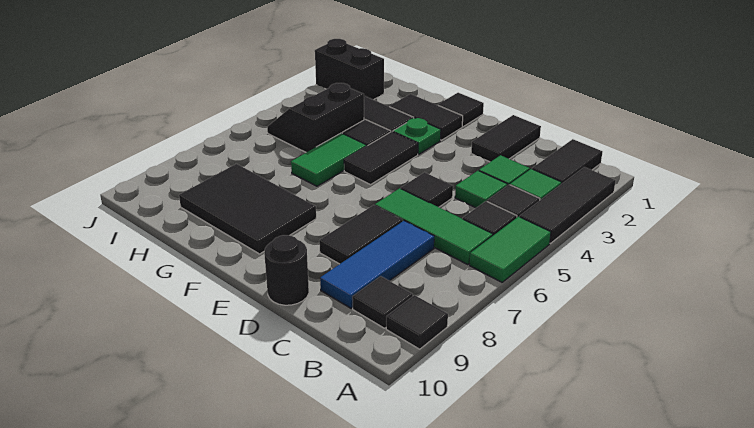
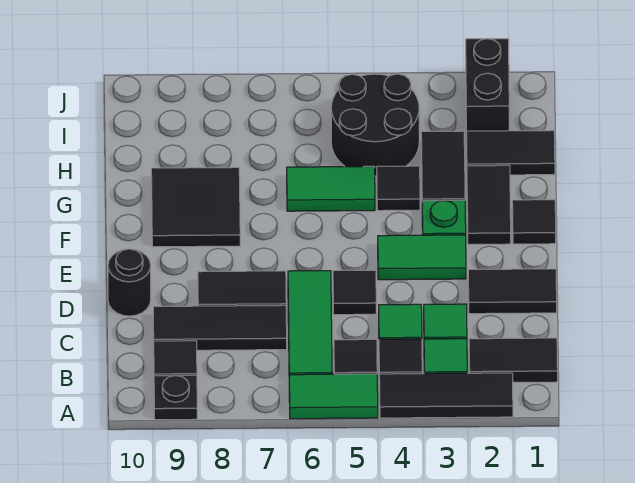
black 1x1 tile [386,295,448,349] -> black 1x1 plate [154,375,197,420]
blue 1x3 tile [320,221,434,308] -> black 1x3 tile [153,305,287,350]
none -> green 1x2 tile [378,235,466,280]
black 1x2 tile [344,132,418,185] -> black 1x2 tile moved to [466,130,555,175]
black 2x3 tile [179,164,316,254] -> black 2x2 tile [151,167,240,247]
black 2x2 slope [267,83,364,152] -> black 2x2 round brick [331,74,419,176]

